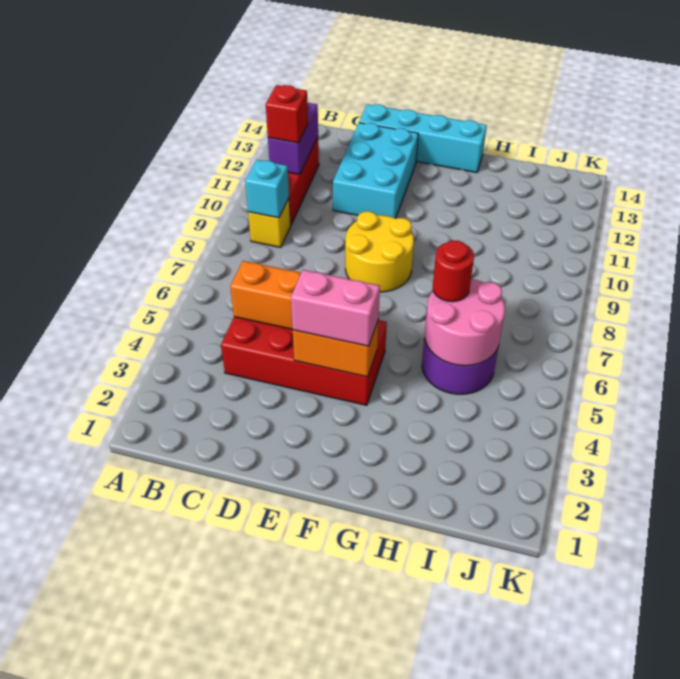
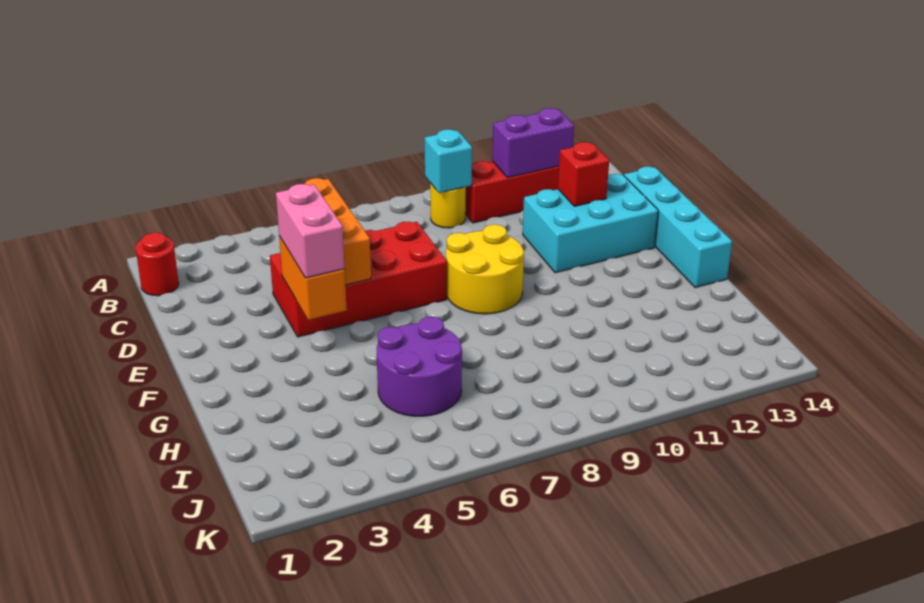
yellow 1x1 brick [248,198,291,247] -> yellow 1x1 round brick [430,183,466,228]
red 1x1 brick [266,85,308,143] -> red 1x1 brick moved to [558,142,609,206]
red 2x4 brick [221,317,387,405] -> red 2x4 brick turned to [270,222,447,337]
pink 2x2 round brick [425,279,505,366] -> none
red 1x1 round brick [433,241,474,302] -> red 1x1 round brick moved to [136,232,179,296]

